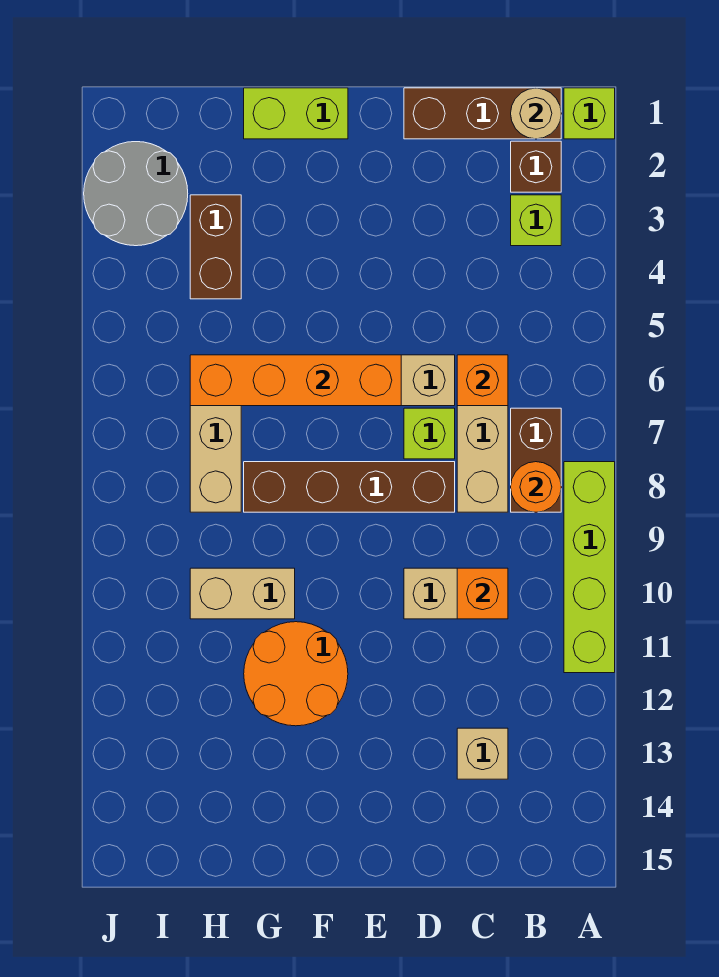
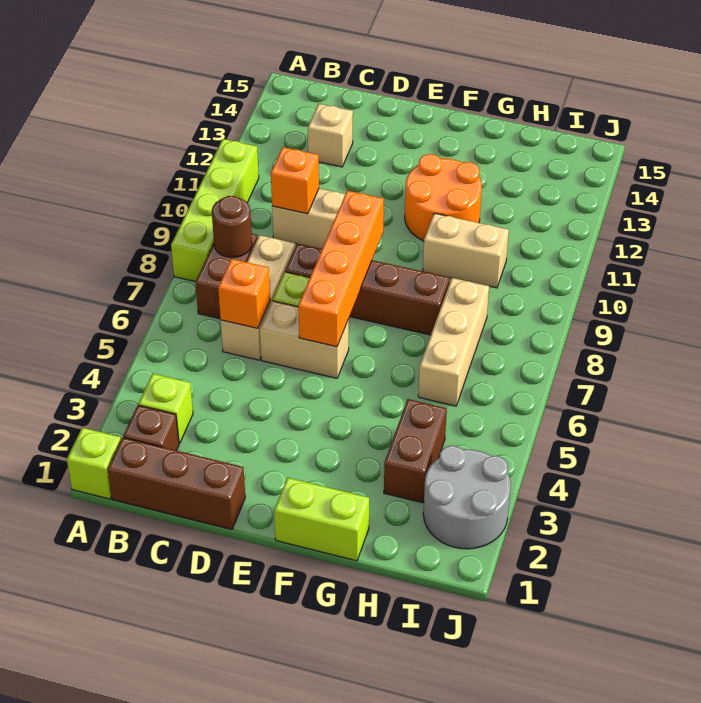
tan 1x1 round brick [511,88,561,139] -> none
orange 1x1 round brick [511,462,561,512] -> brown 1x1 round brick [212,196,252,258]
orange 1x4 brick [190,355,401,406] -> orange 1x4 brick turned to [298,191,384,347]

